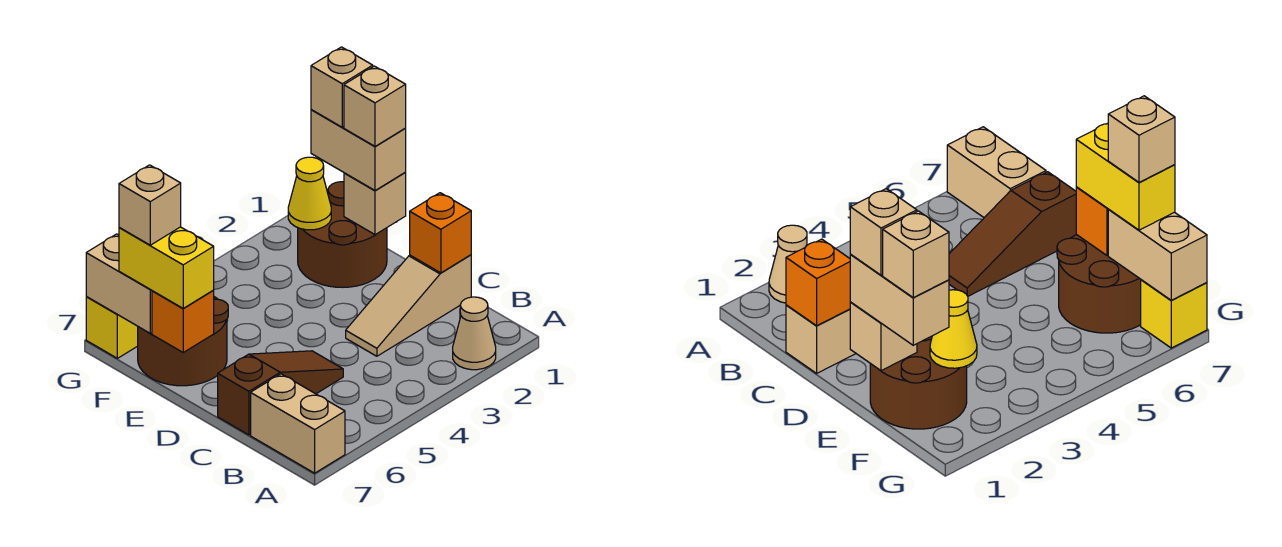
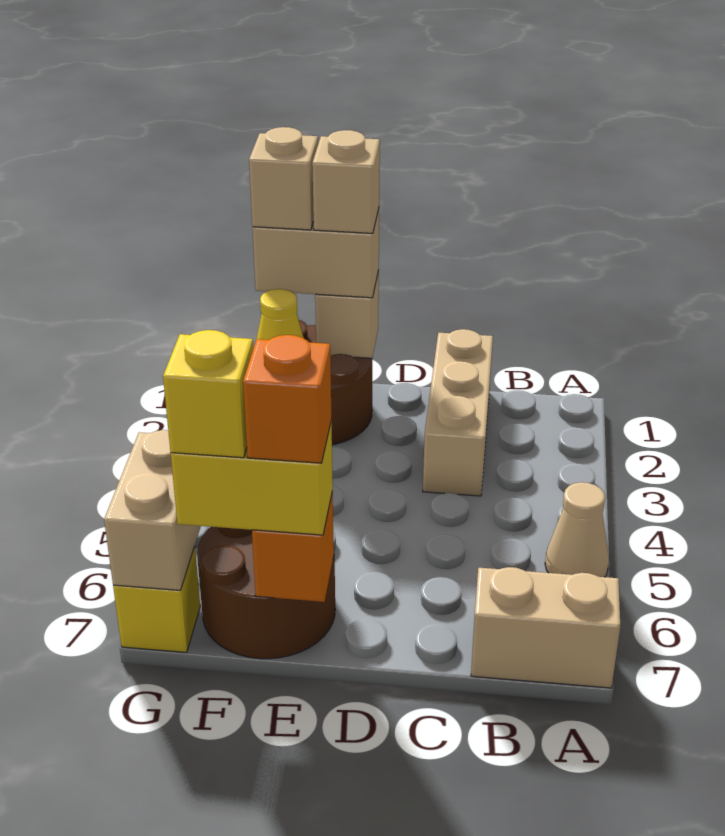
tan 1x1 cone [453,297,496,370] -> tan 1x1 cone moved to [545,482,609,577]
tan 1x3 slope [346,255,471,356] -> tan 1x3 brick [423,329,493,496]
orange 1x1 brick [410,193,471,273] -> orange 1x1 brick moved to [243,335,331,463]
brown 1x3 slope [218,351,343,435] -> none
tan 1x2 brick [86,234,152,333] -> tan 1x2 brick turned to [104,430,201,590]
tan 1x1 brick [119,165,181,245] -> yellow 1x1 brick [163,330,253,458]

